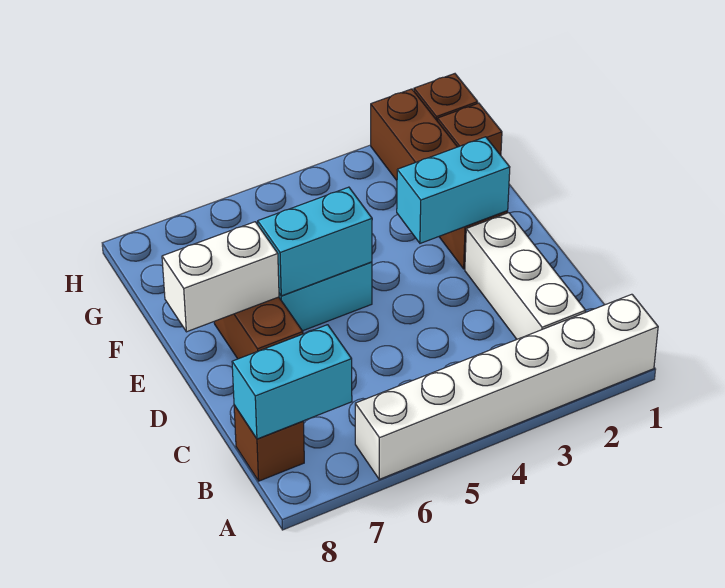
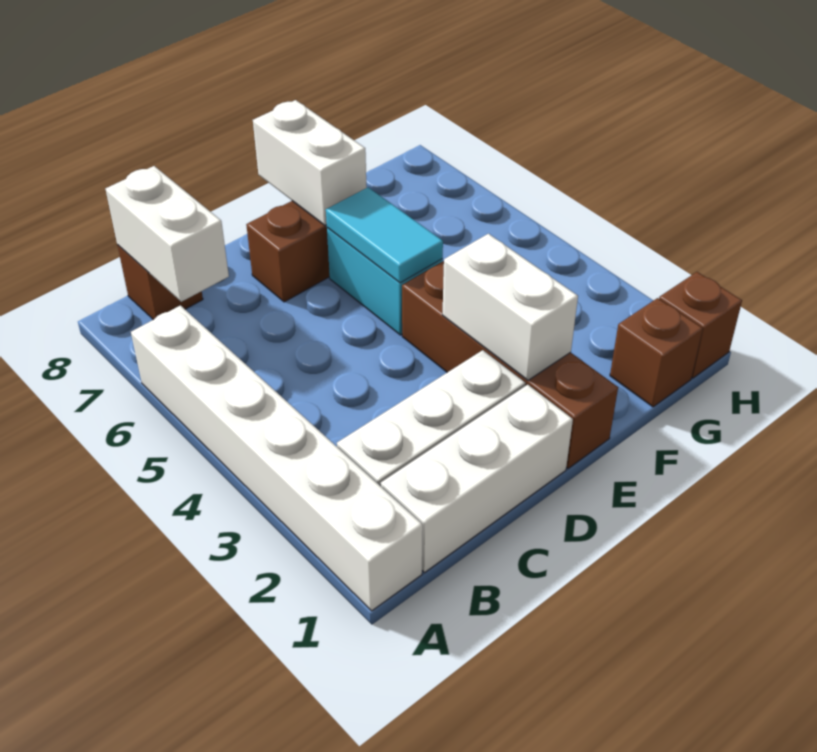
none -> white 1x3 brick [381,385,573,573]
cyan 1x2 brick [232,325,352,439] -> white 1x2 brick [106,166,229,302]
brown 1x4 brick [371,89,508,269] -> brown 1x4 brick turned to [402,261,618,468]
cyan 1x2 brick [397,137,510,243] -> white 1x2 brick [443,234,578,380]
cyan 1x2 brick [258,187,372,296] -> cyan 1x2 tile [326,187,443,283]

